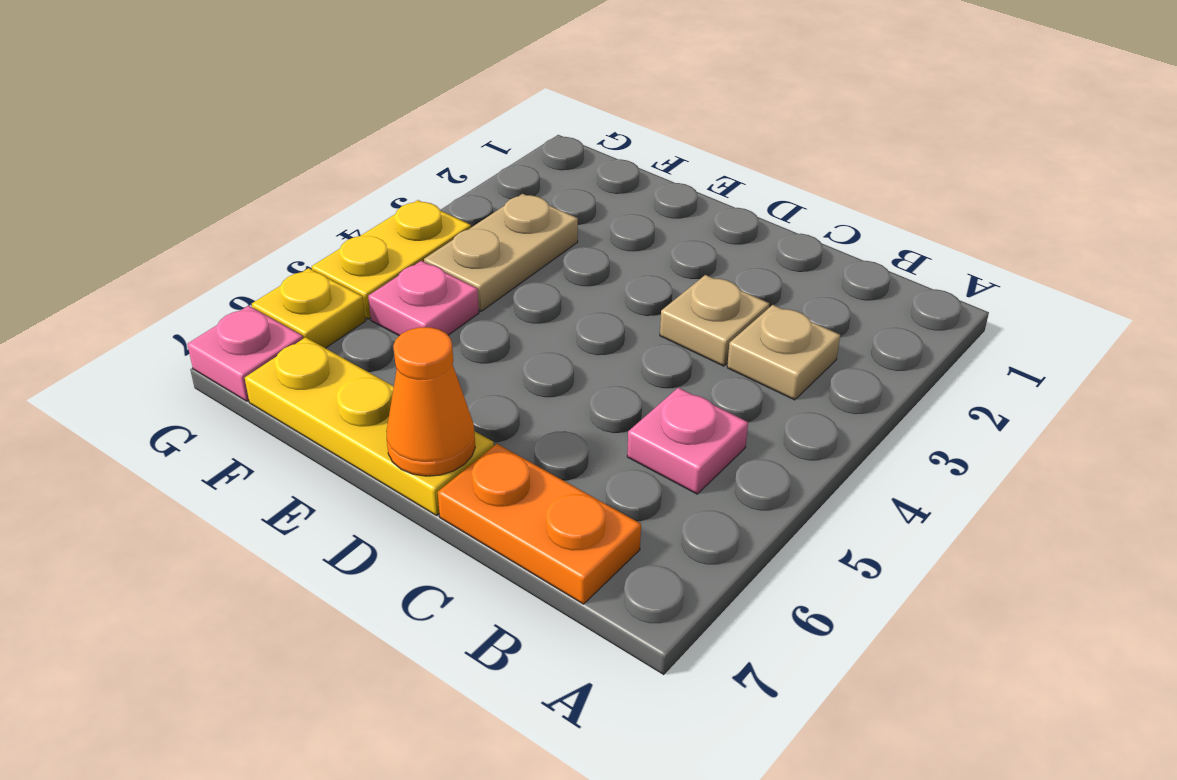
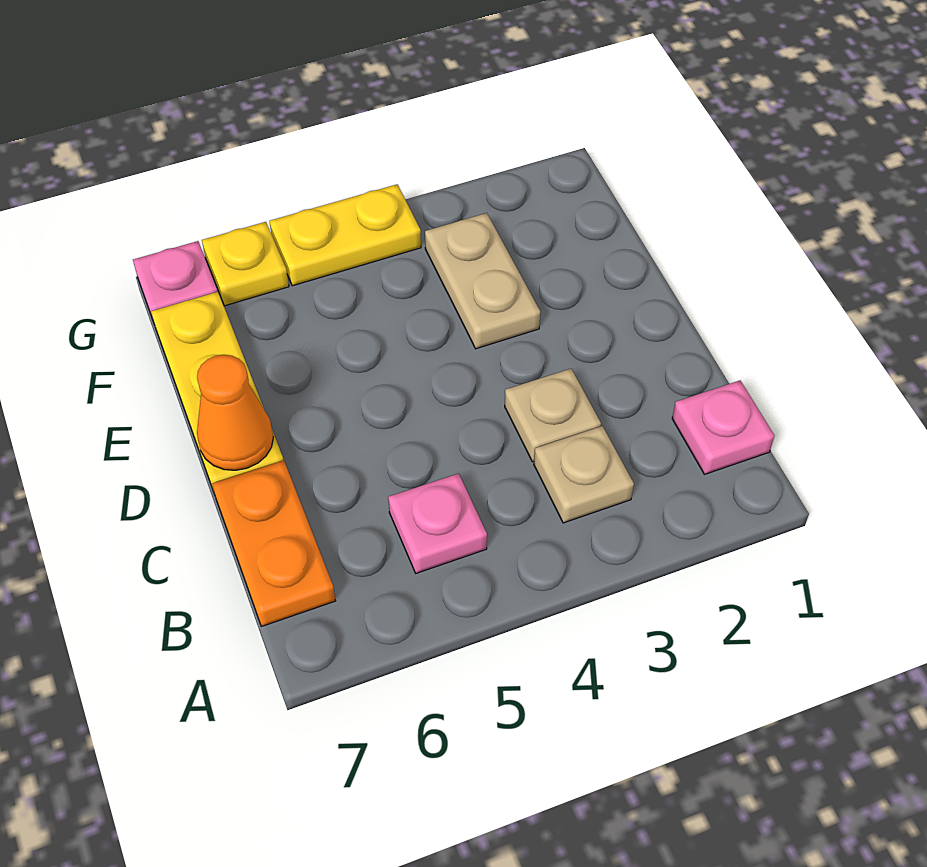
tan 1x2 plate [424,194,578,311] -> tan 1x2 plate turned to [425,213,540,349]
pink 1x1 plate [368,261,479,336] -> pink 1x1 plate moved to [672,381,774,474]

